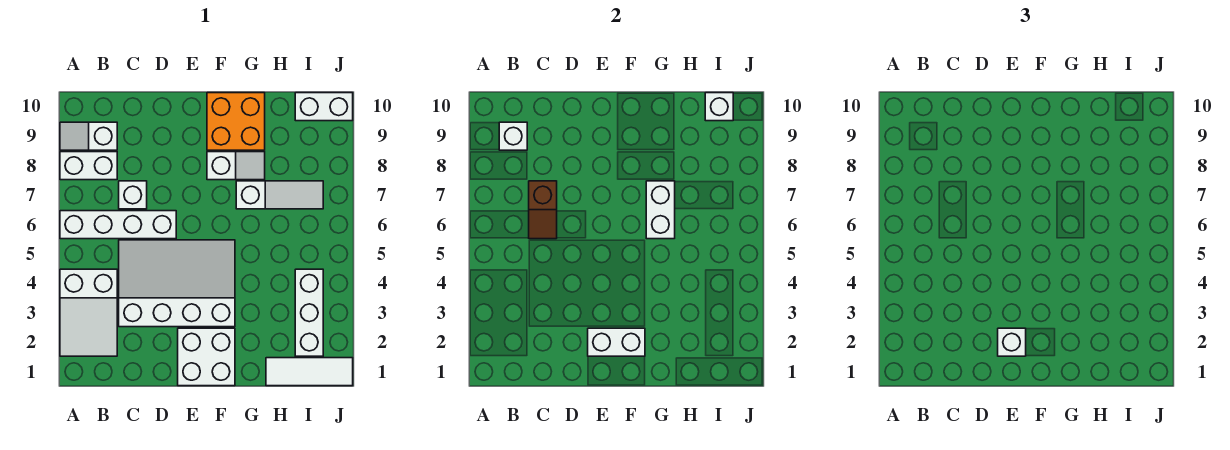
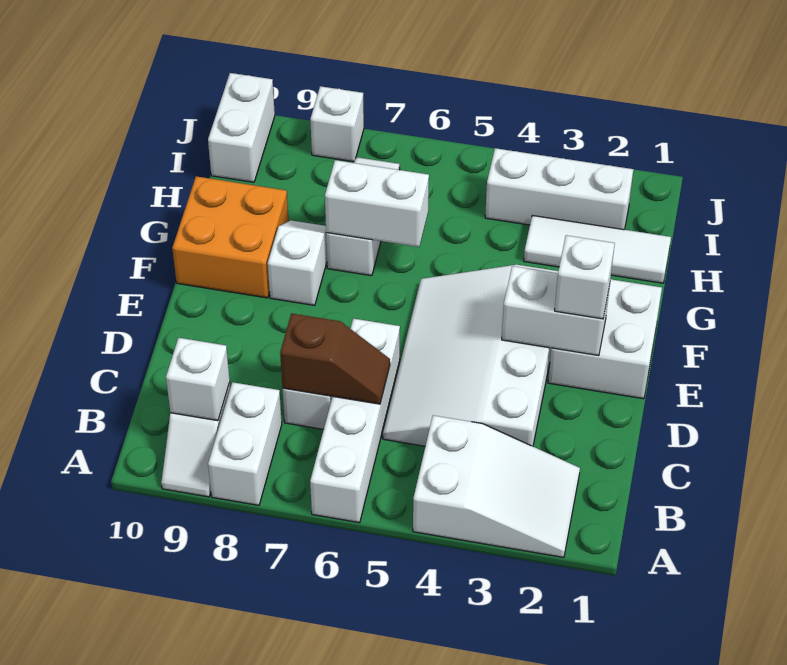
white 1x2 brick [588,328,645,356] -> white 1x2 brick turned to [502,266,610,356]
white 1x3 tile [266,358,353,386] -> white 1x3 tile turned to [524,215,671,283]
white 1x1 brick [705,93,733,121] -> white 1x1 brick moved to [310,86,364,162]

